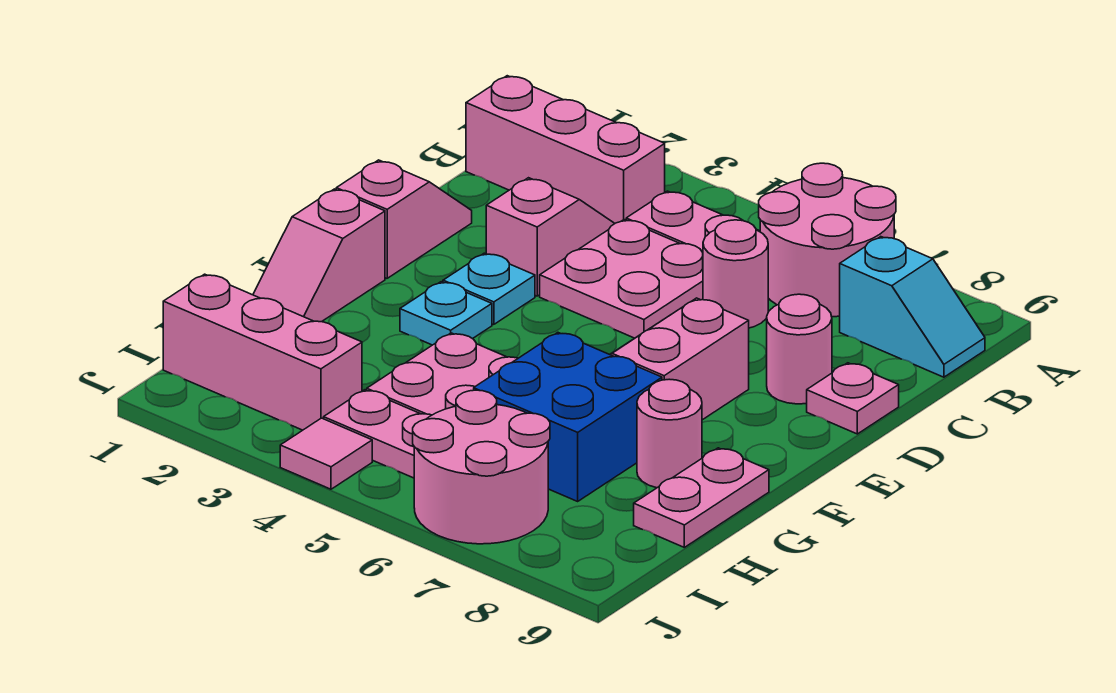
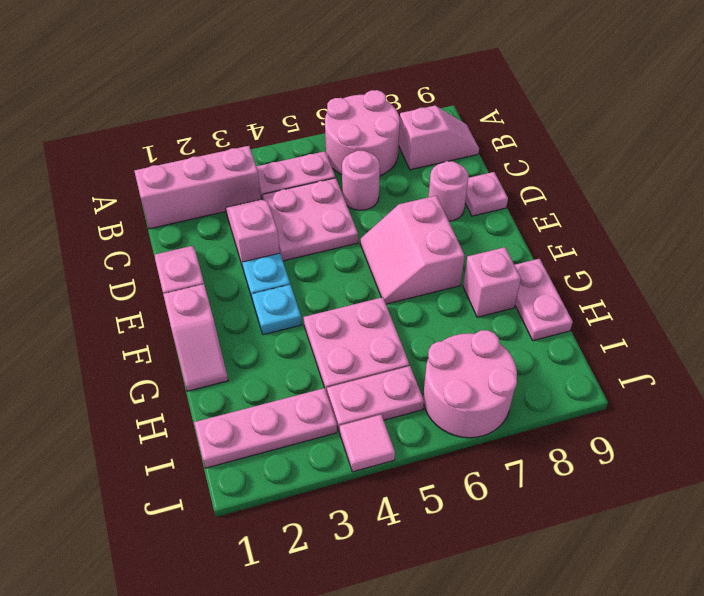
cyan 1x2 slope [840,237,985,377] -> pink 1x2 slope [399,106,479,170]
blue 2x2 brick [474,333,662,501] -> none
pink 1x1 round brick [637,379,702,488] -> pink 1x1 brick [463,247,521,317]
pink 1x3 brick [163,274,362,430] -> pink 1x3 plate [194,388,337,468]

